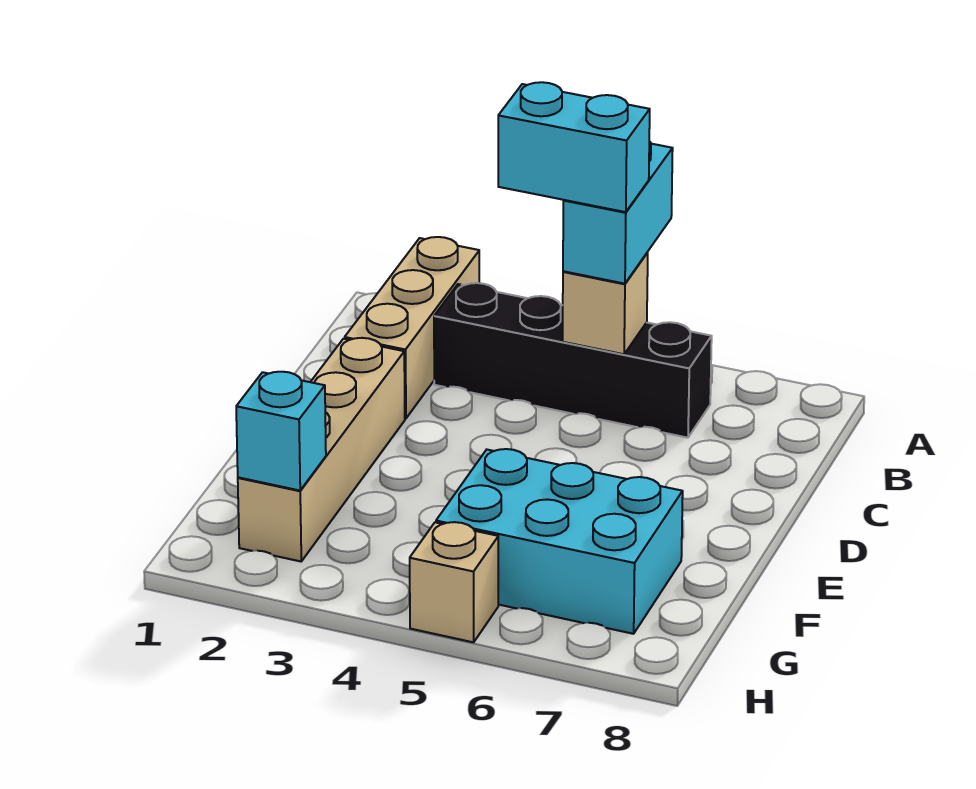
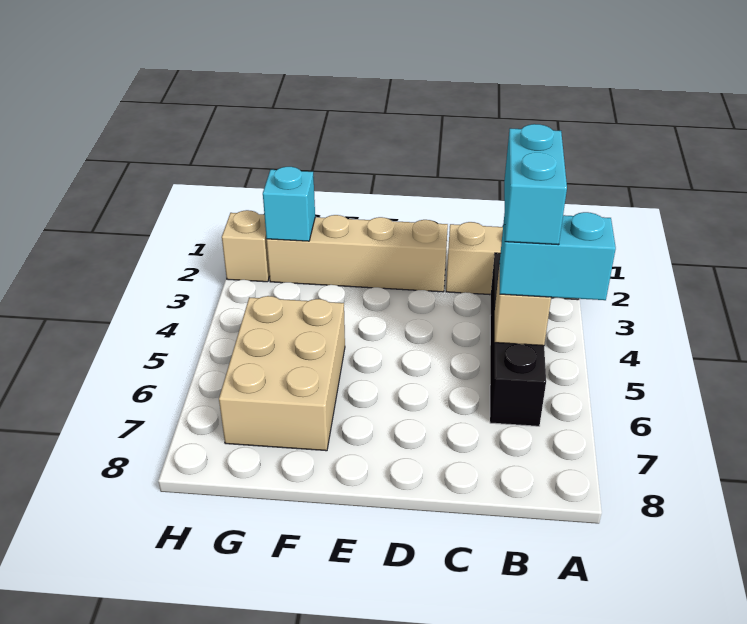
cyan 2x3 brick [436,449,683,634] -> tan 2x3 brick [219,296,345,451]
tan 1x1 brick [410,522,498,642] -> tan 1x1 brick moved to [222,210,270,282]

